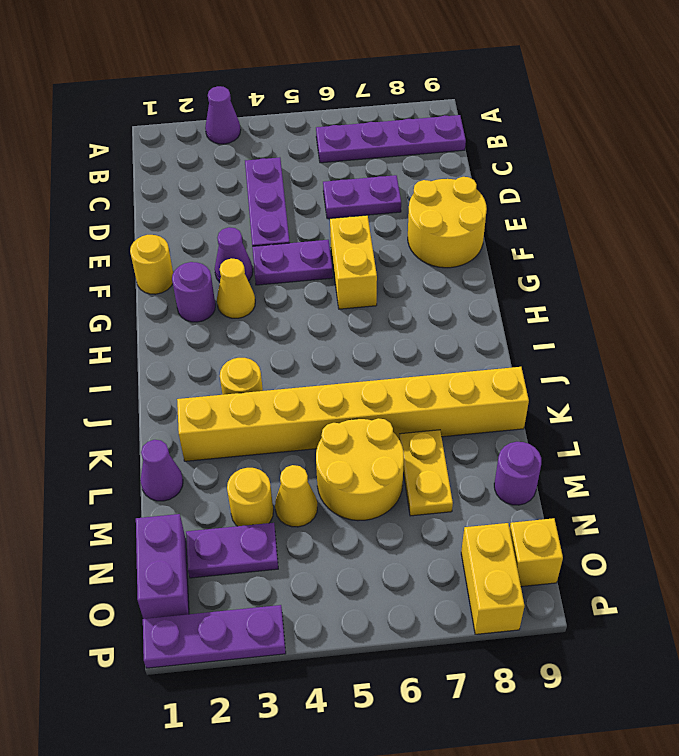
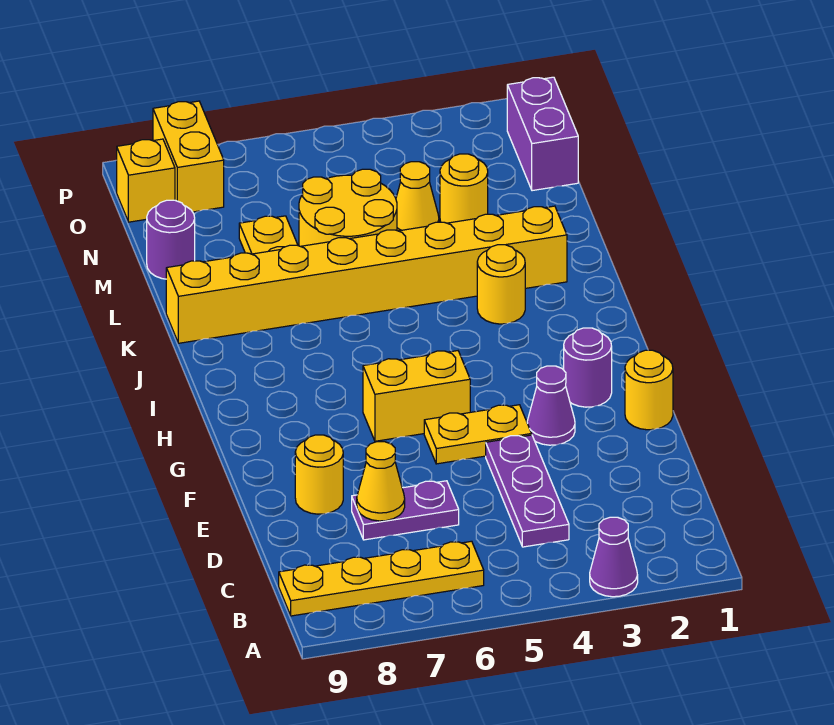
purple 1x4 plate [316,115,466,163] -> yellow 1x4 plate [279,541,484,616]
yellow 2x2 round brick [408,177,487,268] -> yellow 1x1 round brick [295,435,343,514]
purple 1x2 plate [252,240,333,285] -> yellow 1x2 plate [424,405,532,464]
yellow 1x2 brick [330,215,377,309] -> yellow 1x2 brick turned to [363,351,470,441]
yellow 1x1 cone [217,258,255,318] -> yellow 1x1 cone moved to [357,442,405,521]
purple 1x1 cone [140,440,183,501] -> none
purple 1x2 plate [186,523,278,578] -> none
purple 1x3 plate [143,605,286,668] -> none

